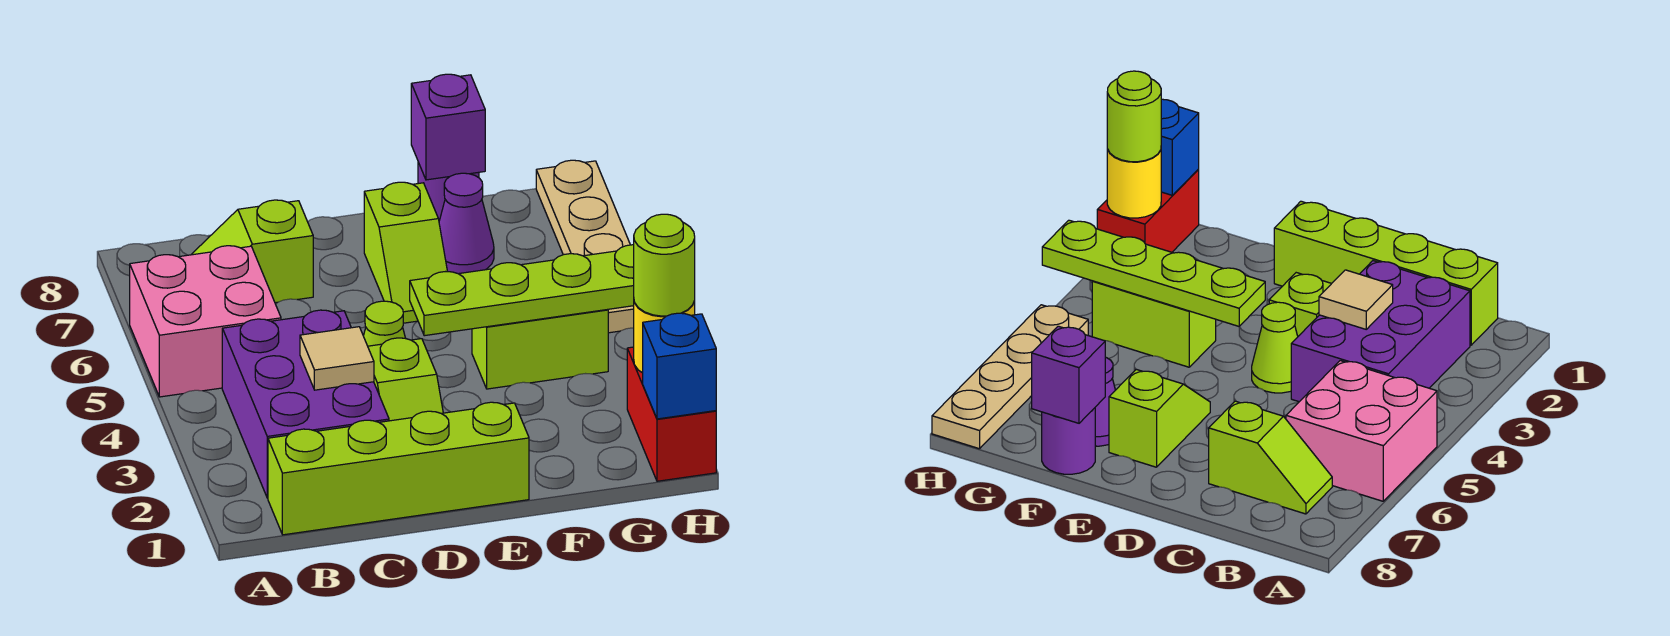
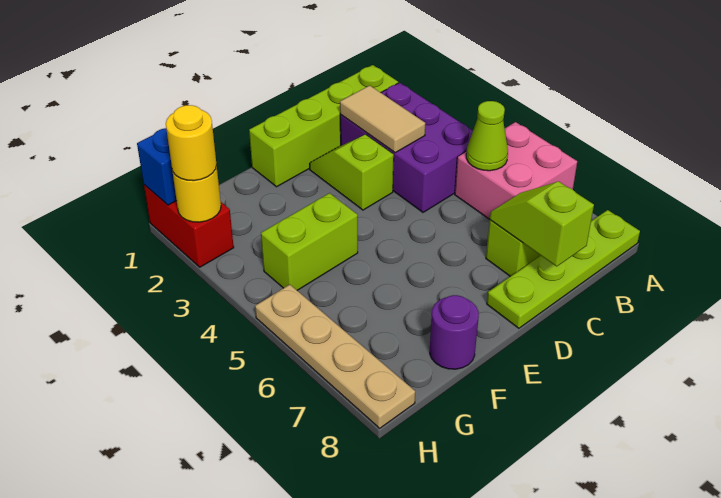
tan 1x1 tile [300,327,374,390] -> tan 1x2 tile [340,85,425,152]
lime 1x1 cone [364,301,405,346] -> lime 1x1 cone moved to [466,101,508,171]
lime 1x4 plate [410,245,634,336] -> lime 1x4 plate moved to [487,210,640,328]
lime 1x2 slope [364,182,448,323] -> lime 1x2 slope moved to [490,181,594,267]
purple 1x1 cone [439,173,494,274] -> none
purple 1x1 brick [411,74,485,180] -> none
lime 1x1 round brick [634,214,695,316] -> yellow 1x1 round brick [166,105,217,181]

